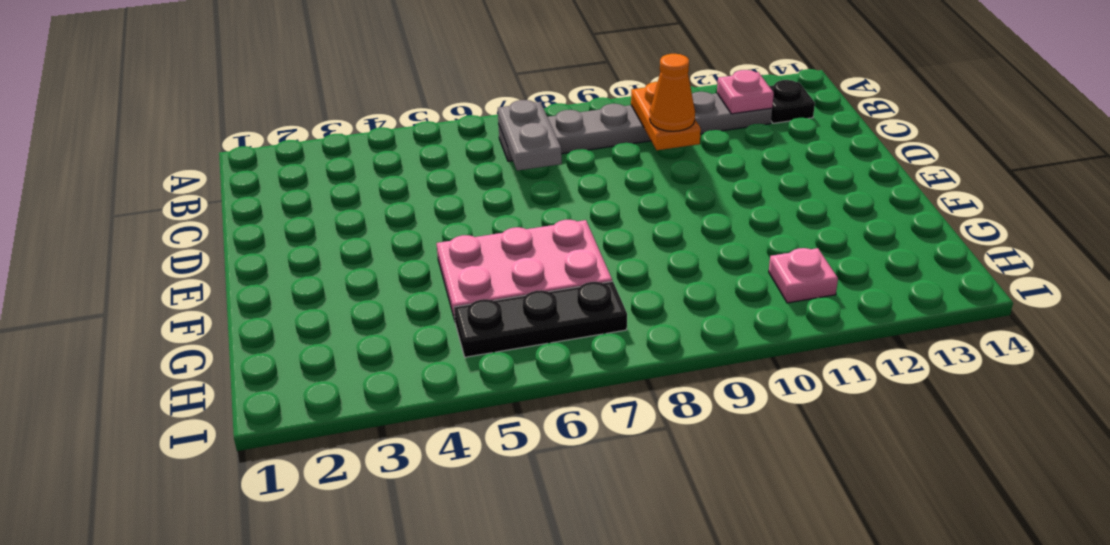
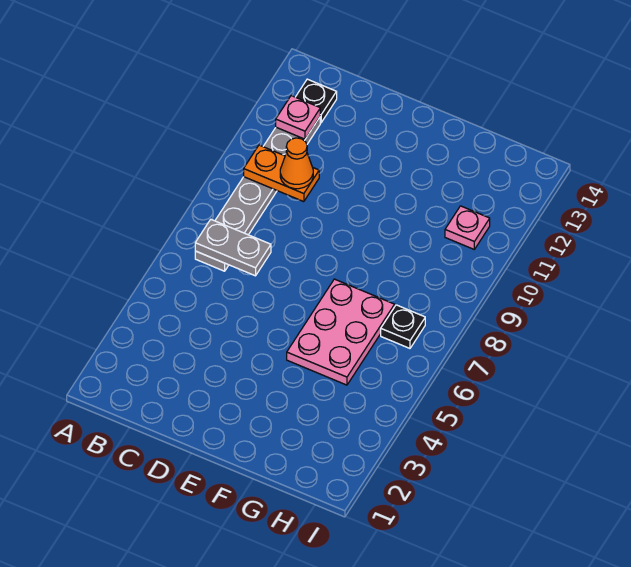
black 1x3 plate [454,281,627,357] -> black 1x1 plate [381,305,425,348]

